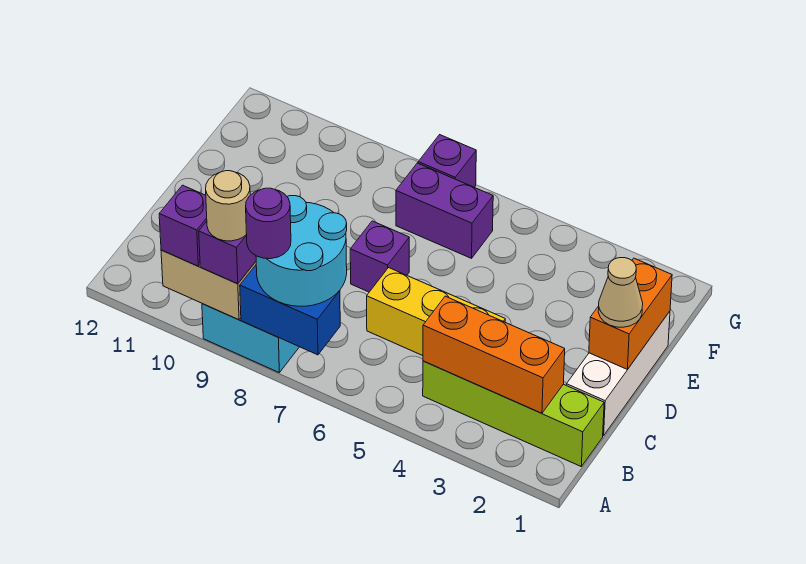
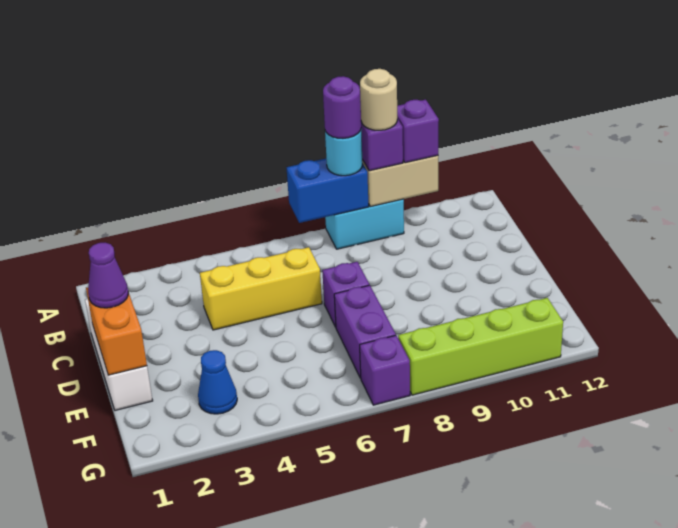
cyan 2x2 round brick [256,196,347,306] -> cyan 1x1 round brick [325,131,363,176]
lime 1x4 brick [423,361,604,466] -> lime 1x4 brick moved to [398,298,563,395]
orange 1x3 brick [423,296,565,413] -> none
tan 1x1 cone [598,258,643,327] -> purple 1x1 cone [88,243,128,308]
none -> blue 1x1 cone [198,350,237,414]
purple 1x2 brick [396,163,493,258] -> purple 1x2 brick turned to [334,285,396,378]

